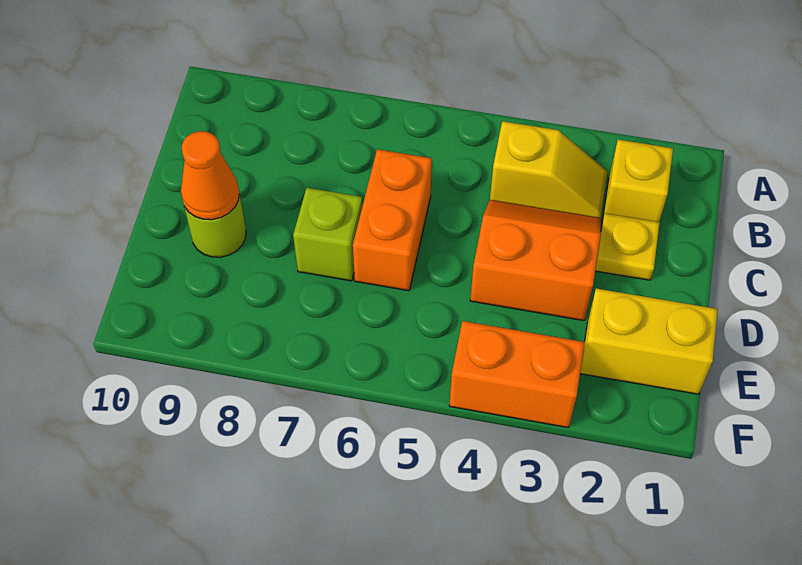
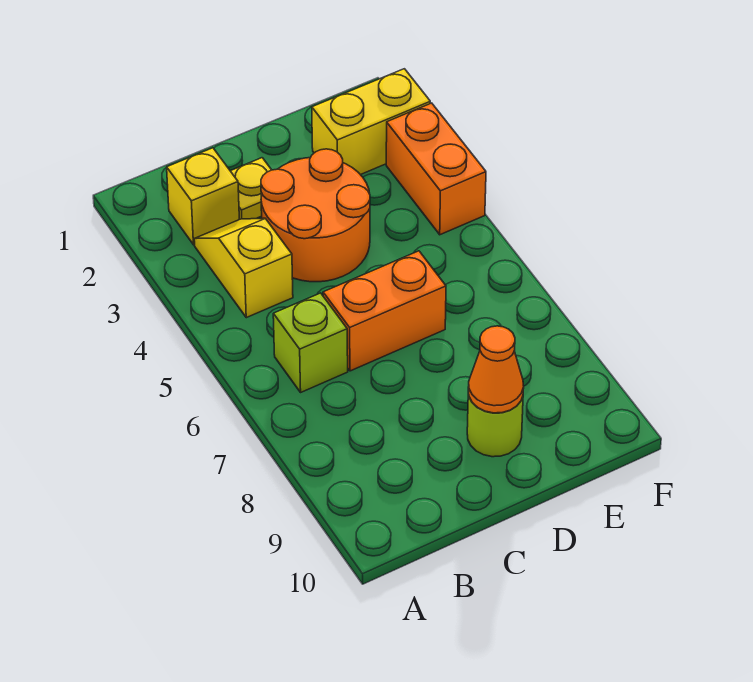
orange 2x2 slope [470,200,601,321] -> orange 2x2 round brick [261,149,370,282]
lime 1x1 brick [293,188,362,281] -> lime 1x1 brick moved to [273,293,348,392]
yellow 1x2 brick [580,288,718,394] -> yellow 1x2 brick turned to [312,69,430,175]

